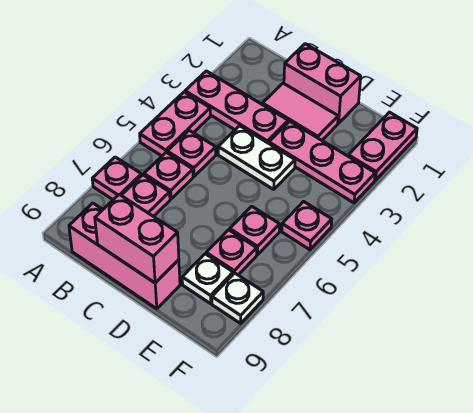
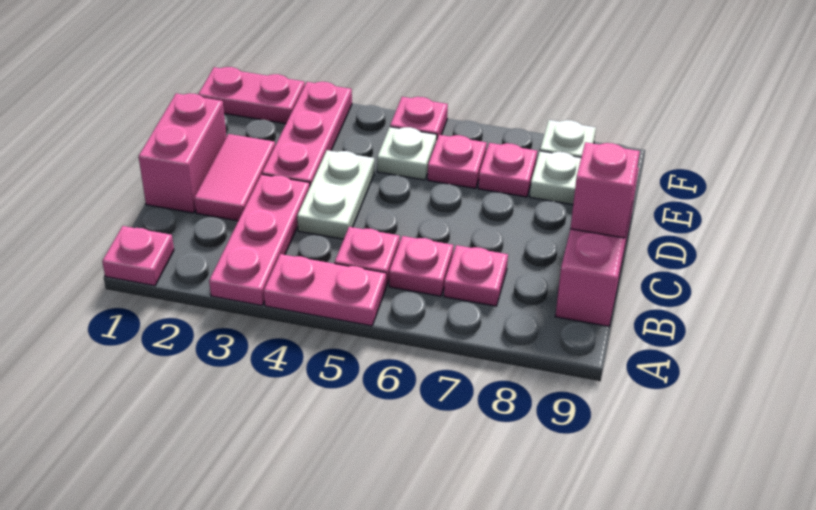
pink 1x1 plate [92,157,142,200] -> pink 1x1 plate moved to [102,226,174,286]
pink 1x2 brick [95,194,179,283] -> pink 1x1 brick [570,142,640,238]
none -> white 1x1 plate [377,127,437,180]

